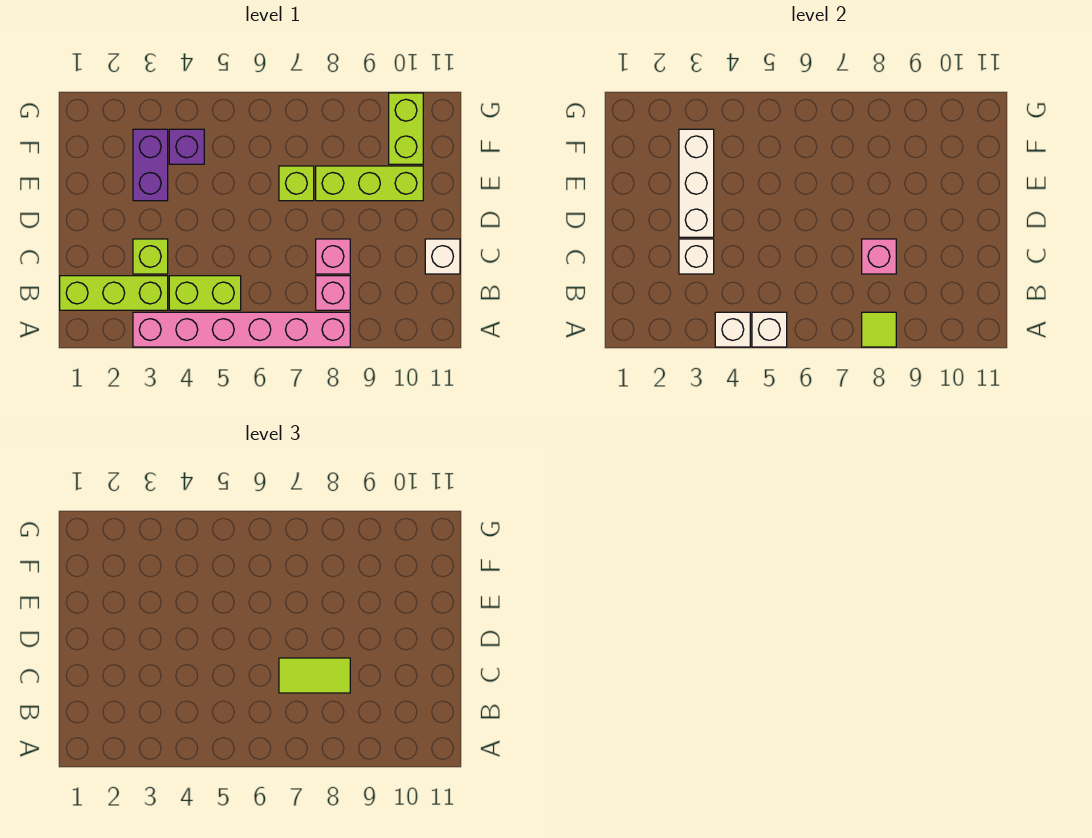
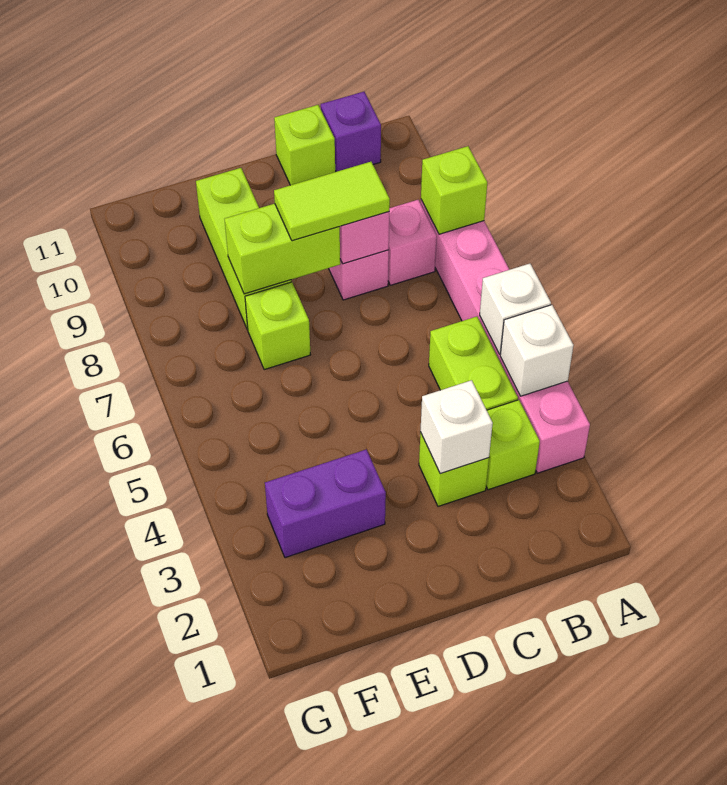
lime 1x1 tile [862,312,896,347] -> lime 1x1 brick [421,146,487,234]
lime 1x3 brick [60,276,168,310] -> lime 1x1 brick [486,400,540,490]
lime 1x2 tile [279,658,350,693] -> lime 1x2 tile turned to [274,162,390,241]
white 1x1 brick [425,239,460,274] -> lime 1x1 brick [274,105,335,185]
white 1x3 brick [679,129,714,237] -> none
purple 1x1 brick [169,129,204,164] -> purple 1x1 brick moved to [321,92,381,172]
lime 1x2 brick [389,93,423,164] -> lime 1x2 brick moved to [225,204,340,294]

